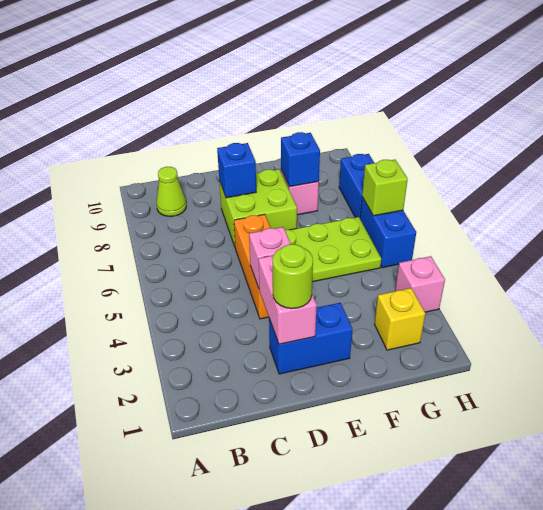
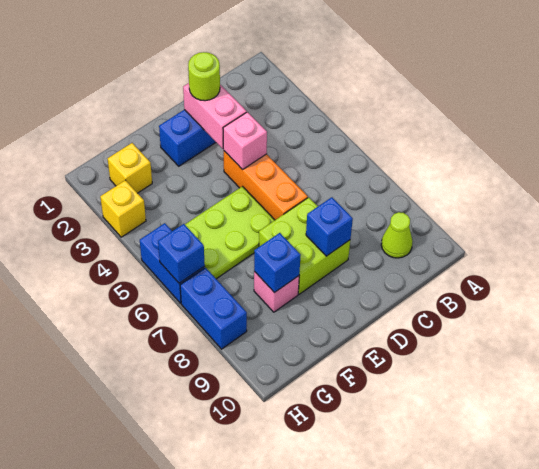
pink 1x1 brick [395,256,445,312] -> yellow 1x1 brick [100,180,146,237]
lime 1x1 brick [362,160,408,216] -> blue 1x1 brick [158,224,205,283]

